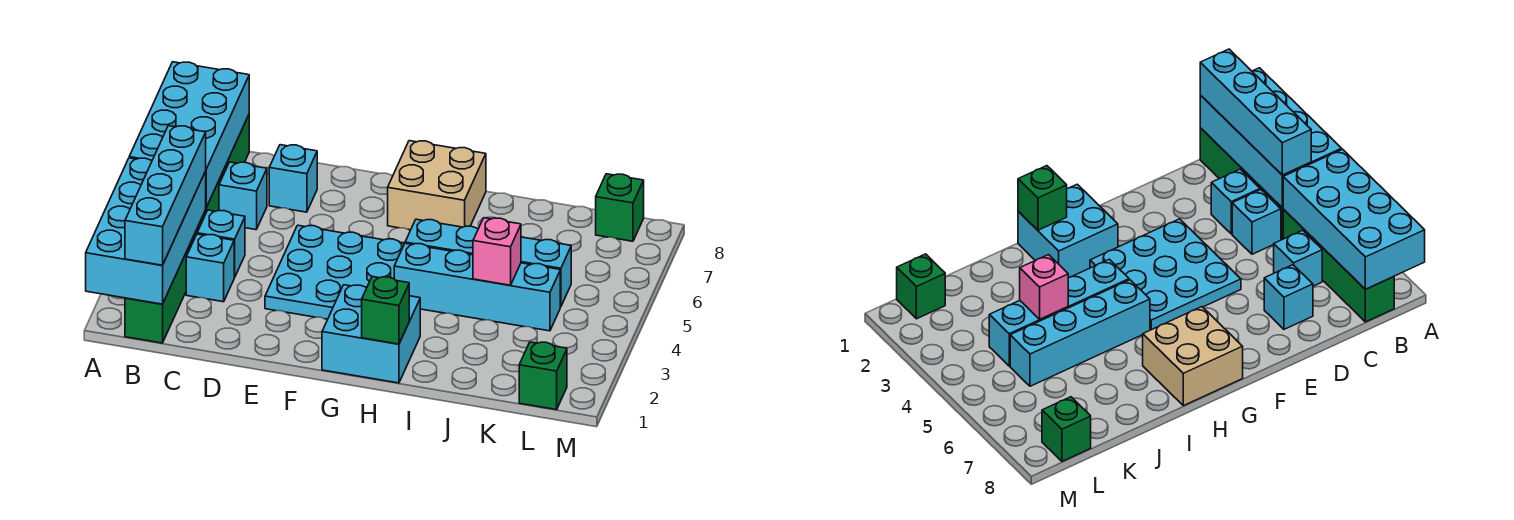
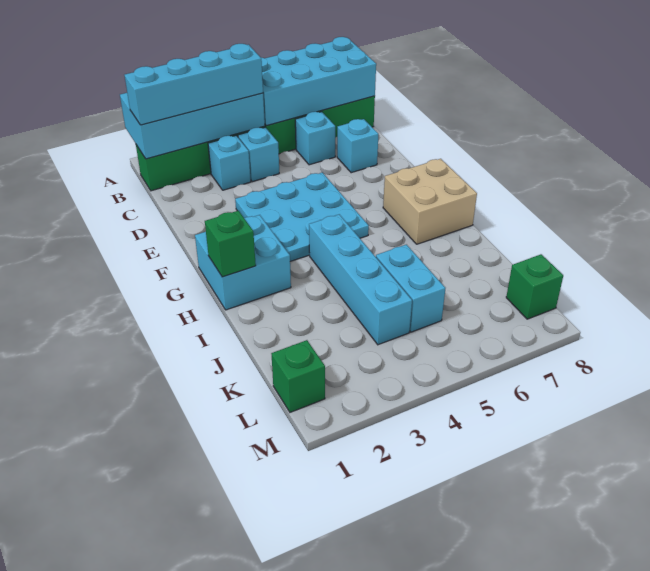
cyan 1x4 brick [405,219,571,307] -> cyan 1x2 brick [376,245,445,332]
pink 1x1 brick [473,218,521,285] -> none

